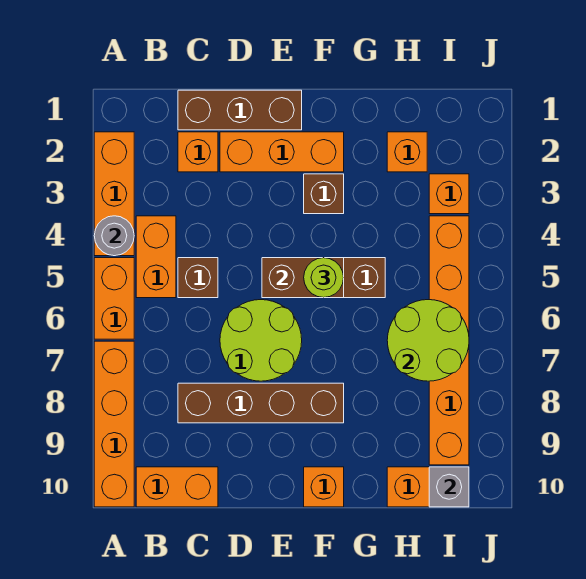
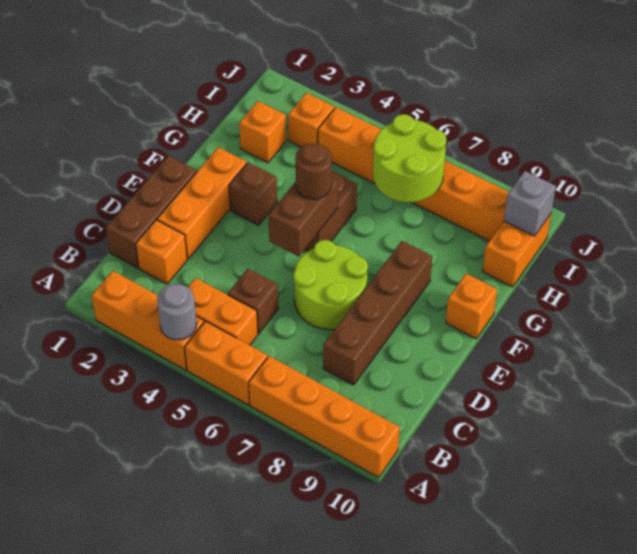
orange 1x2 brick [136,467,218,507] -> none
lime 1x1 round brick [304,258,344,298] -> brown 1x1 round brick [295,143,332,199]

